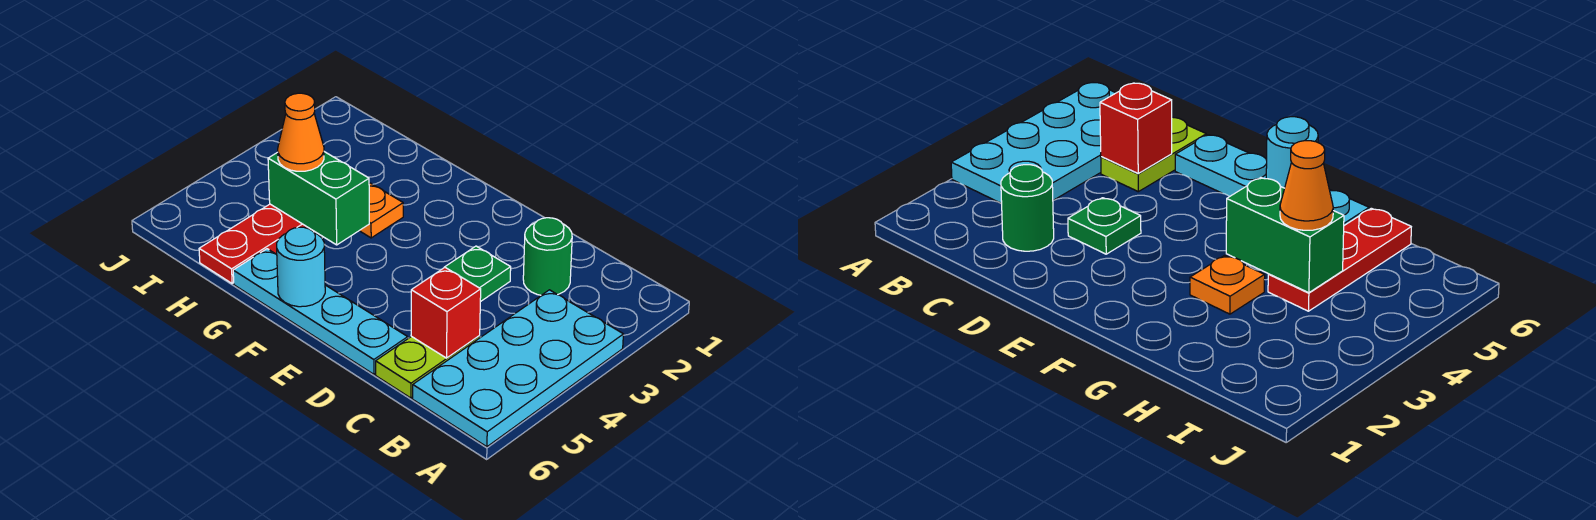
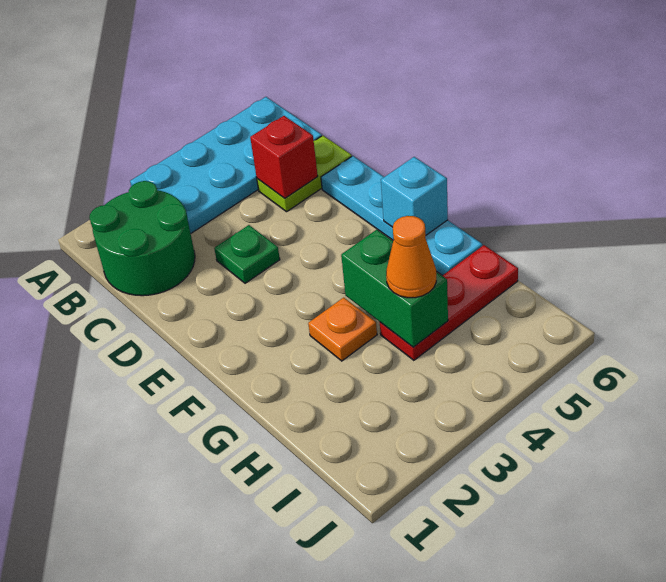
green 1x1 round brick [523,218,572,295] -> green 2x2 round brick [90,181,195,296]
cyan 1x1 round brick [276,227,325,307] -> cyan 1x1 brick [381,157,448,235]

